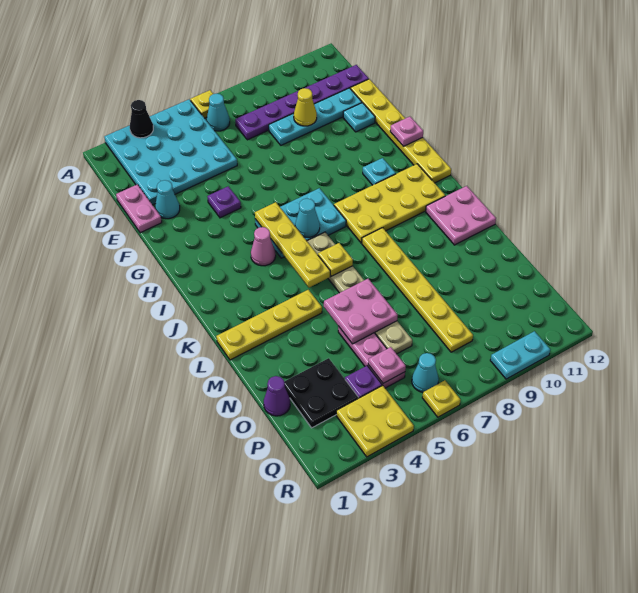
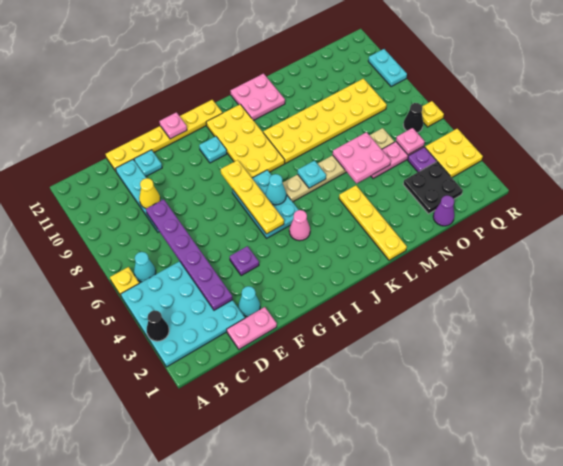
purple 1x6 plate [235,65,369,140] -> purple 1x6 plate moved to [146,199,233,310]
yellow 1x4 plate [255,202,330,288] -> yellow 1x4 plate turned to [221,160,284,234]
yellow 1x1 plate [318,243,353,276] -> cyan 1x1 plate [298,161,326,188]
yellow 1x6 plate [362,228,473,352] -> yellow 2x6 plate [263,79,387,163]
cyan 1x1 cone [412,353,439,392] -> black 1x1 cone [403,103,423,133]

